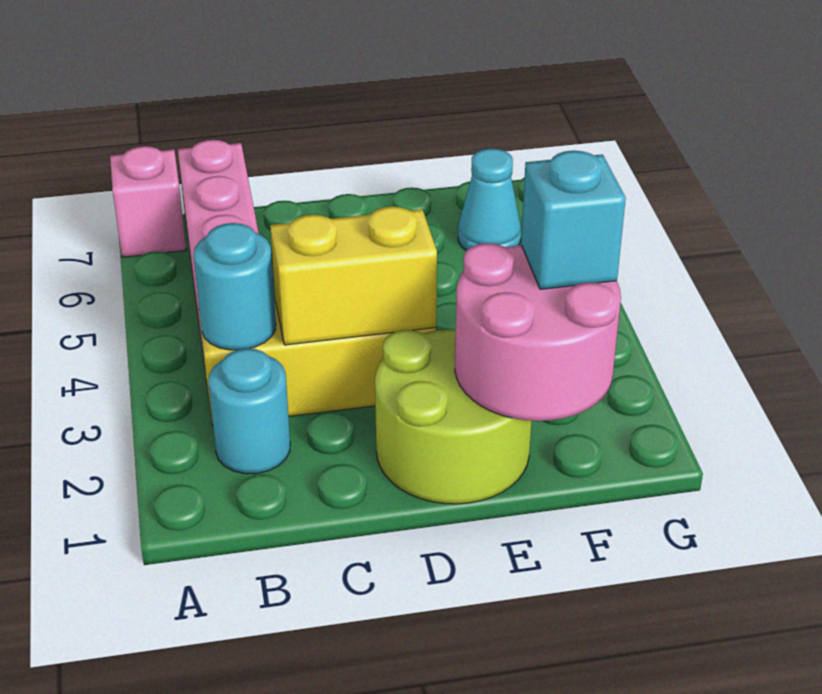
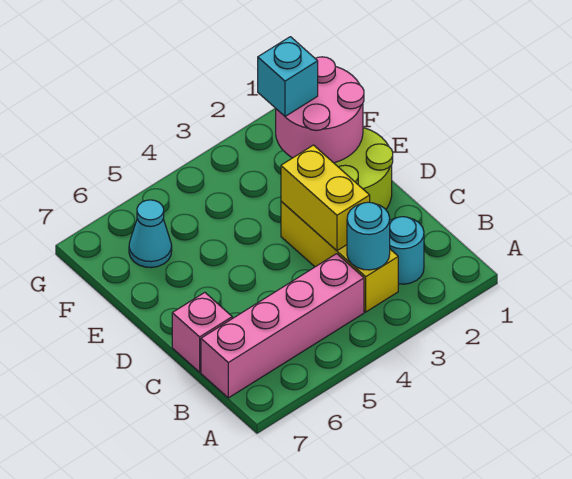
pink 1x1 brick [110,146,186,257] -> pink 1x1 brick moved to [172,292,232,372]

